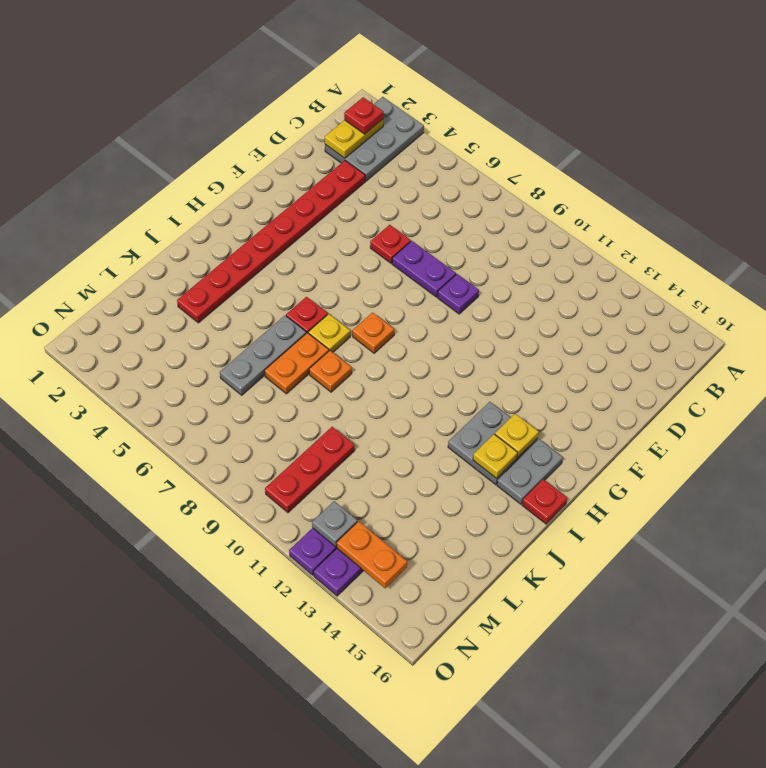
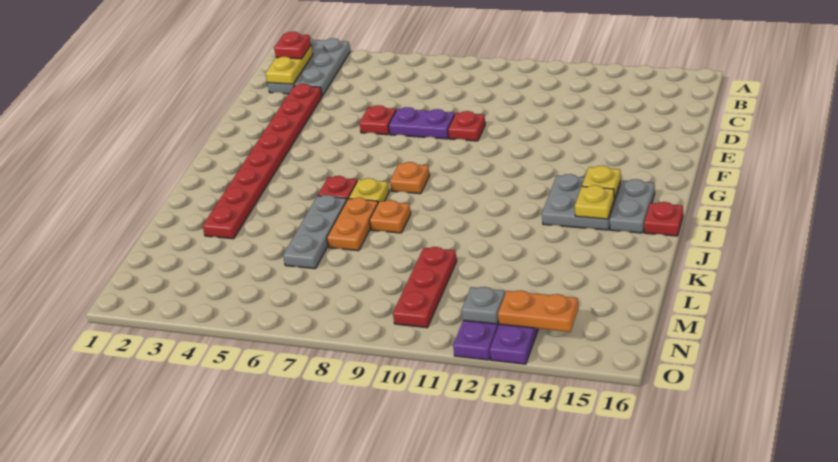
purple 1x1 plate [437,274,479,314] -> red 1x1 plate [448,111,485,141]

